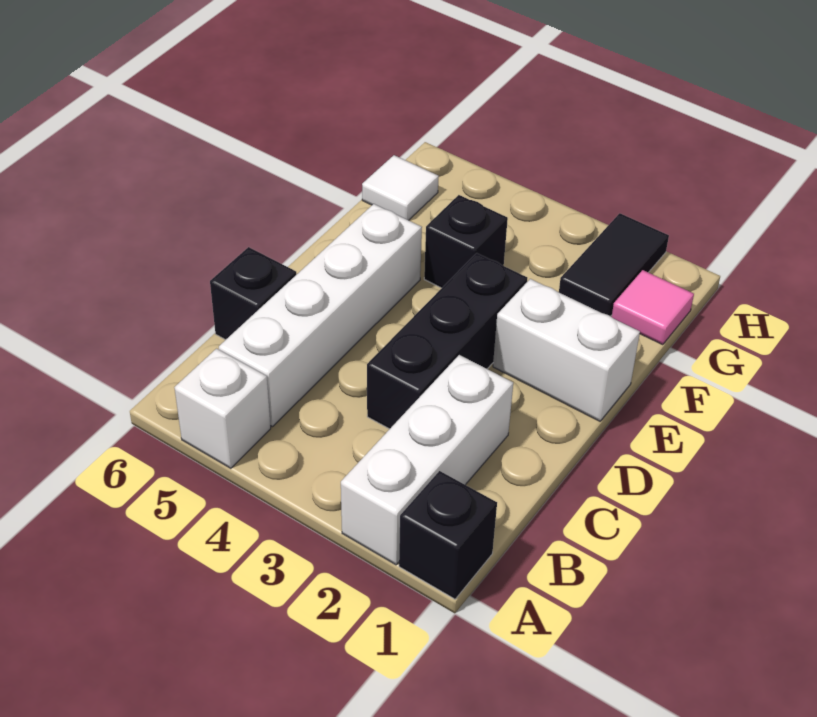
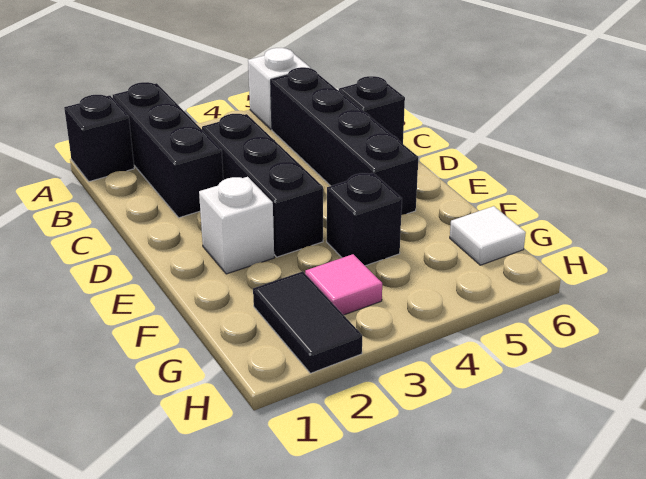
white 1x3 brick [341,355,513,565] -> black 1x3 brick [113,82,223,218]
white 1x4 brick [219,204,422,427] -> black 1x4 brick [271,67,418,215]
white 1x2 brick [493,279,640,421] -> white 1x1 brick [199,177,274,274]
pink 1x1 tile [612,270,694,345] -> pink 1x1 tile moved to [305,254,382,315]

